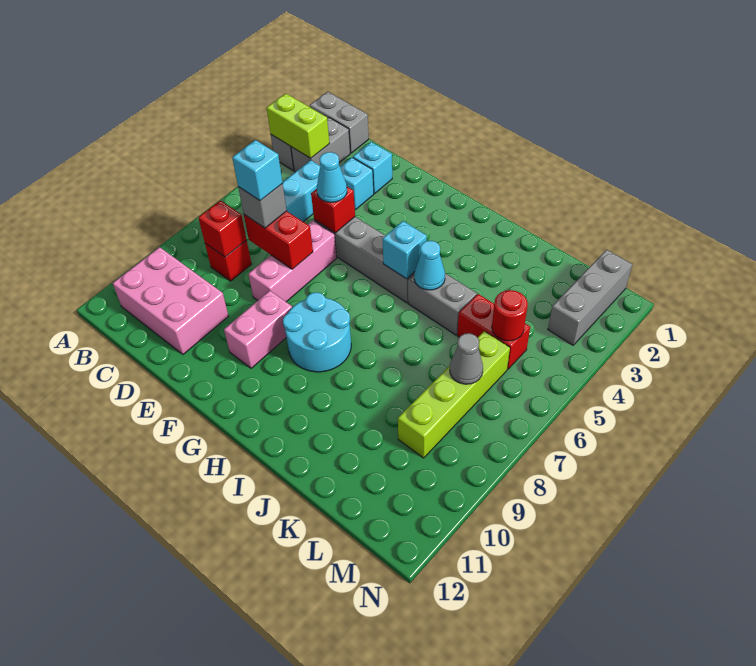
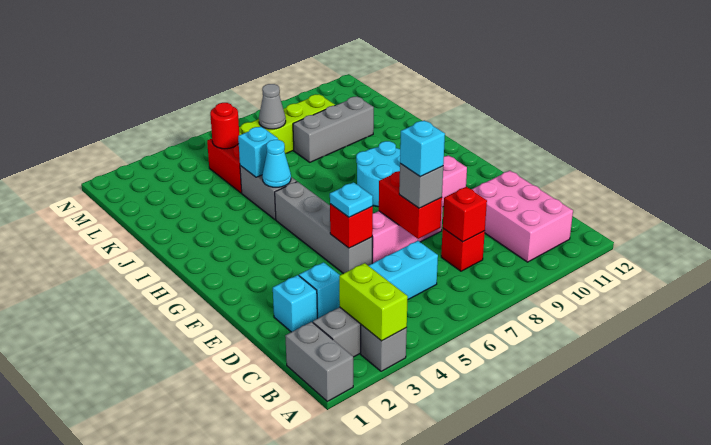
cyan 1x1 cone [317,152,347,202] -> cyan 1x1 plate [330,182,373,217]
cyan 1x1 brick [383,221,427,279] -> cyan 1x1 brick moved to [238,126,278,177]
grey 1x3 brick [548,250,632,345] -> grey 1x3 brick moved to [293,97,374,162]

